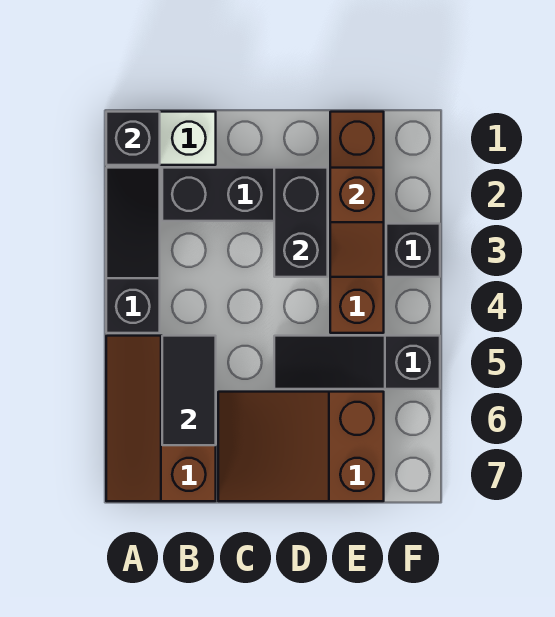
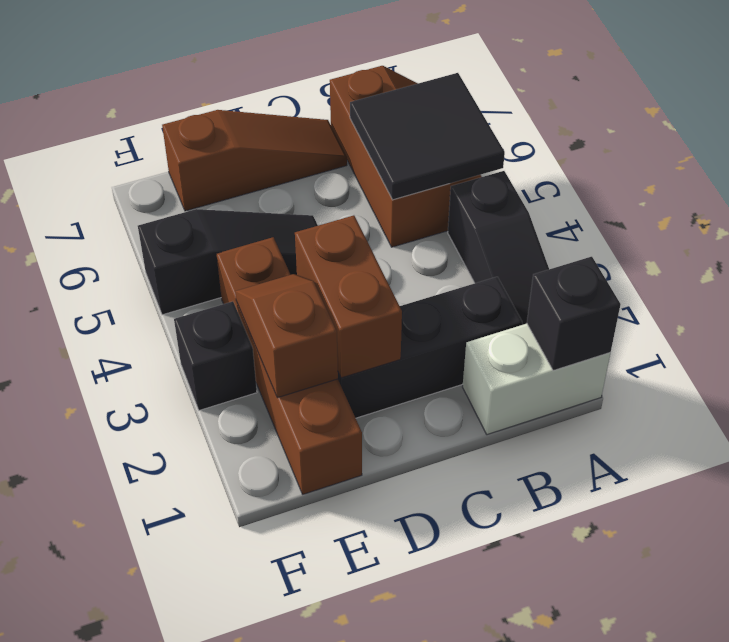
black 1x2 tile [162,336,216,445] -> black 2x2 tile [350,73,505,200]
brown 2x3 slope [218,392,384,501] -> brown 1x3 slope [162,110,347,211]
black 1x2 brick [274,168,328,277] -> brown 1x2 brick [295,215,402,378]

